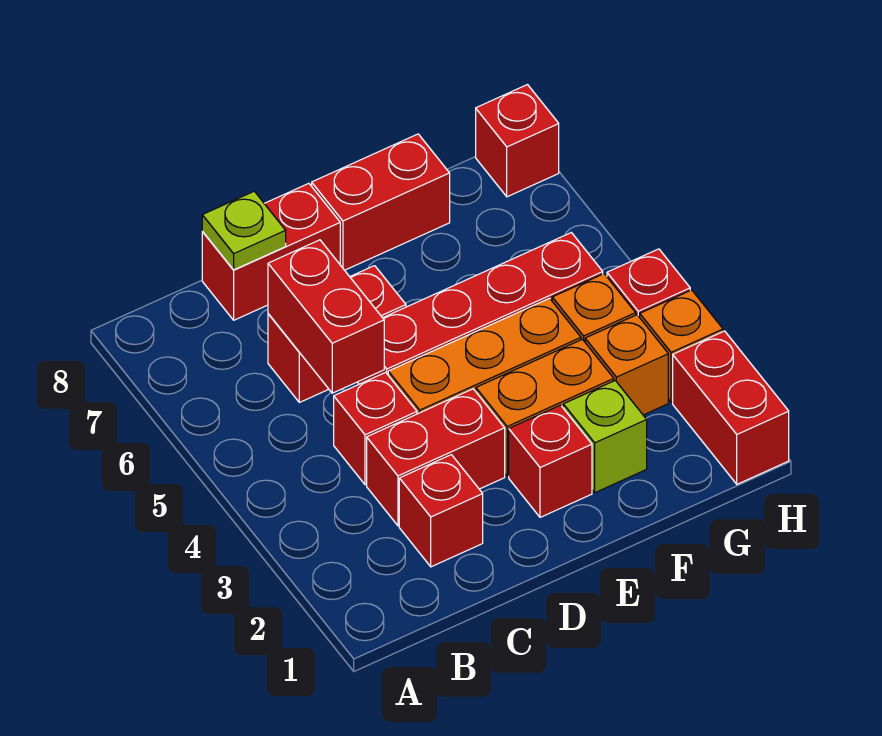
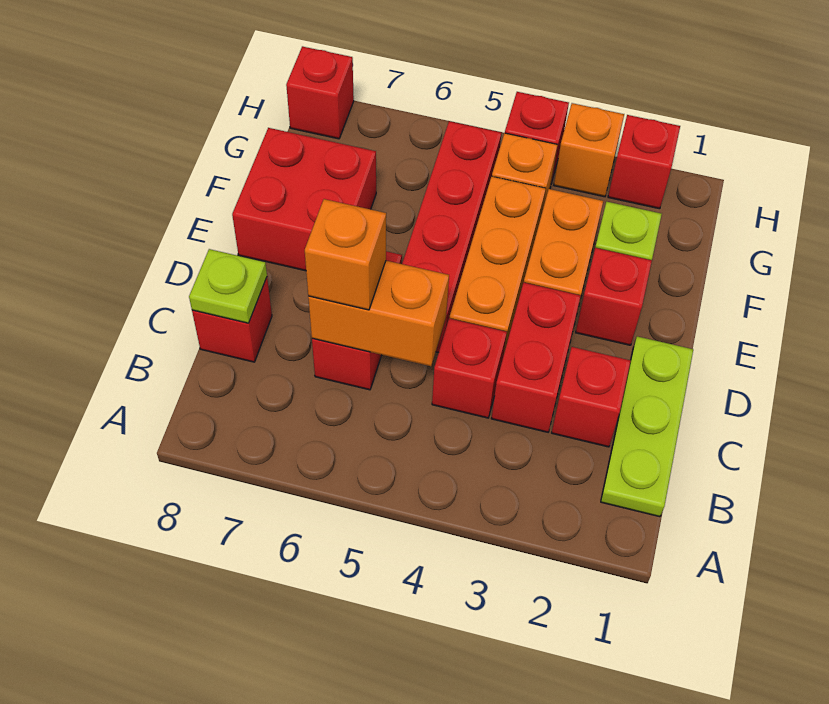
none -> lime 1x3 plate [601,336,693,517]
red 1x2 brick [268,240,384,393] -> orange 1x2 brick [308,261,449,366]
red 1x2 brick [202,183,340,320] -> red 1x1 brick [192,278,272,362]
red 1x2 brick [312,134,450,270] -> red 2x2 brick [232,128,376,271]
orange 1x1 brick [585,315,668,415] -> orange 1x1 brick moved to [305,199,386,310]
red 1x2 brick [673,331,789,484] -> red 1x1 brick [608,115,680,209]

